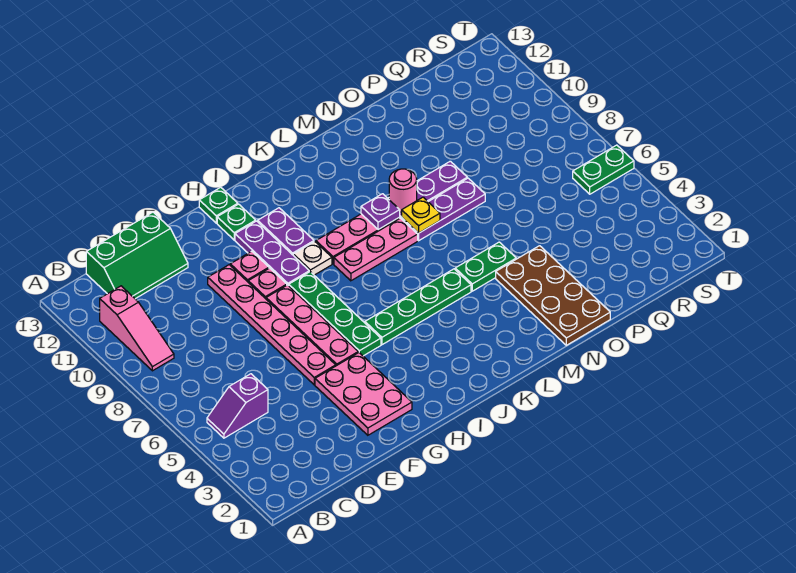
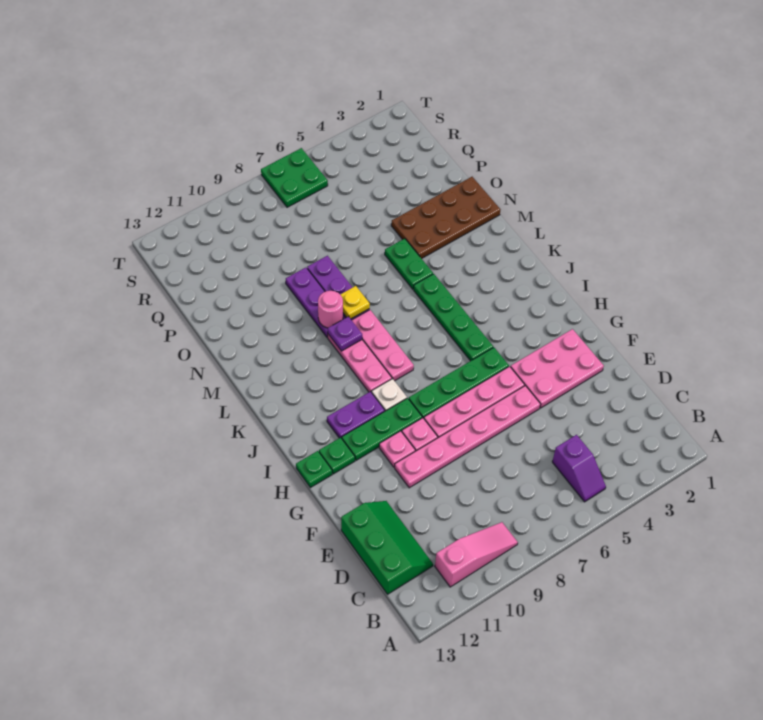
purple 1x3 plate [235,221,309,286] -> green 1x3 plate [342,398,422,460]
green 1x2 plate [573,145,634,194] -> green 2x2 plate [261,148,328,207]

